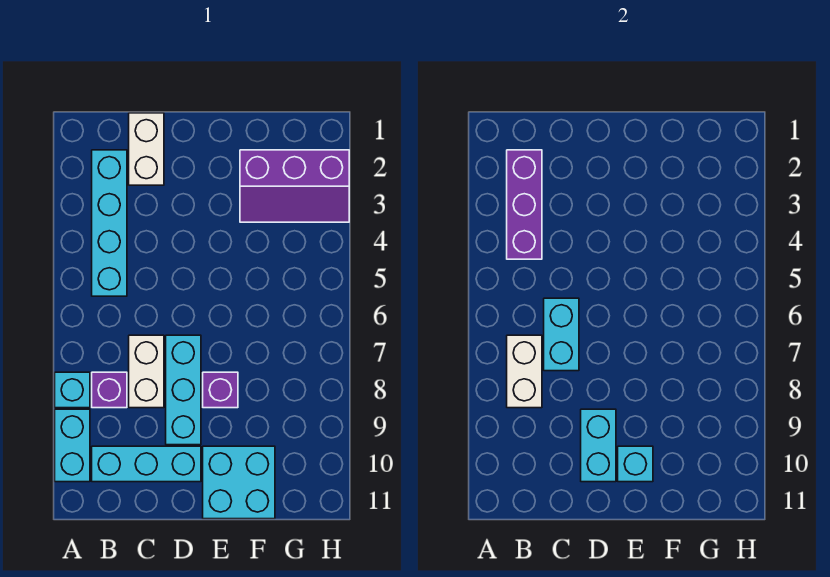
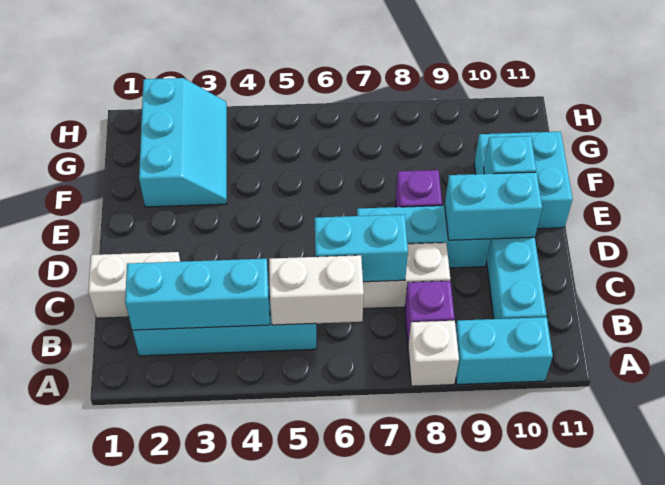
cyan 1x1 brick [55,372,90,408] -> white 1x1 brick [408,321,459,386]
purple 1x3 brick [507,150,542,259] -> cyan 1x3 brick [125,259,270,330]
white 1x2 brick [507,335,542,408] -> white 1x2 brick moved to [269,255,364,325]
purple 2x3 slope [240,150,349,222] -> cyan 2x3 slope [139,78,227,207]

